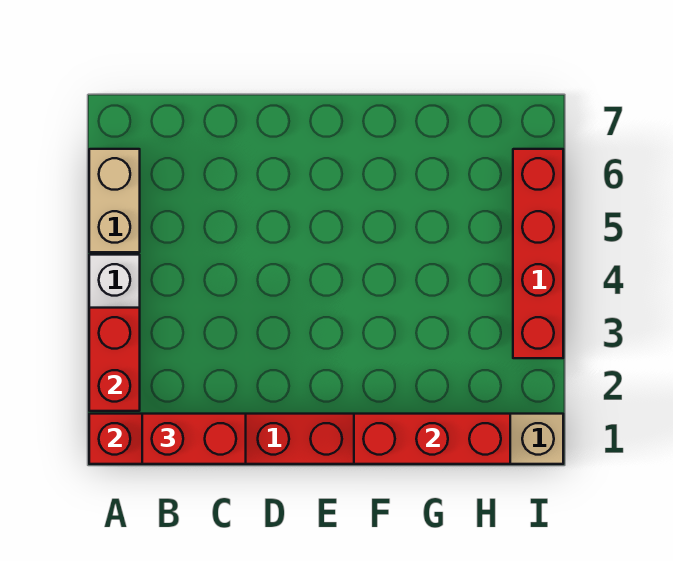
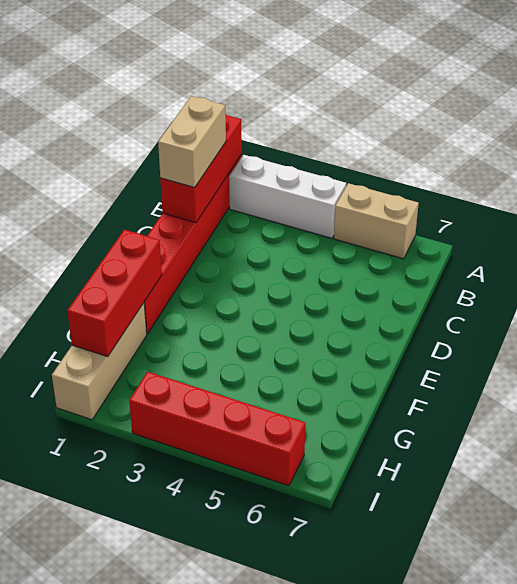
red 1x2 brick [89,308,140,411] -> none
red 1x2 brick [142,414,246,464] -> tan 1x2 brick [158,96,226,187]

